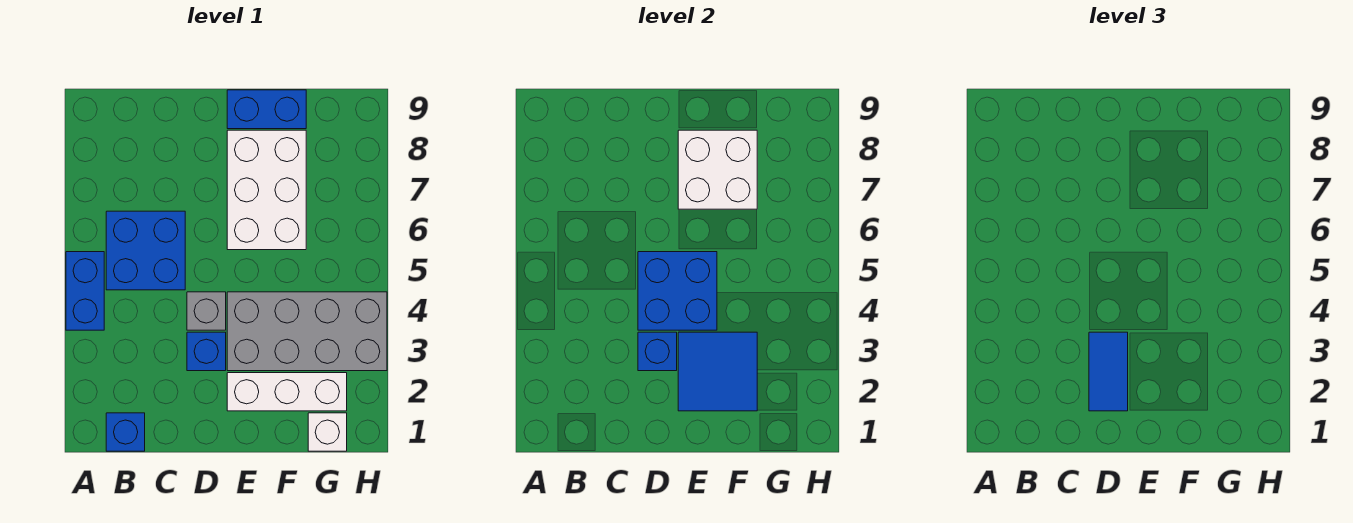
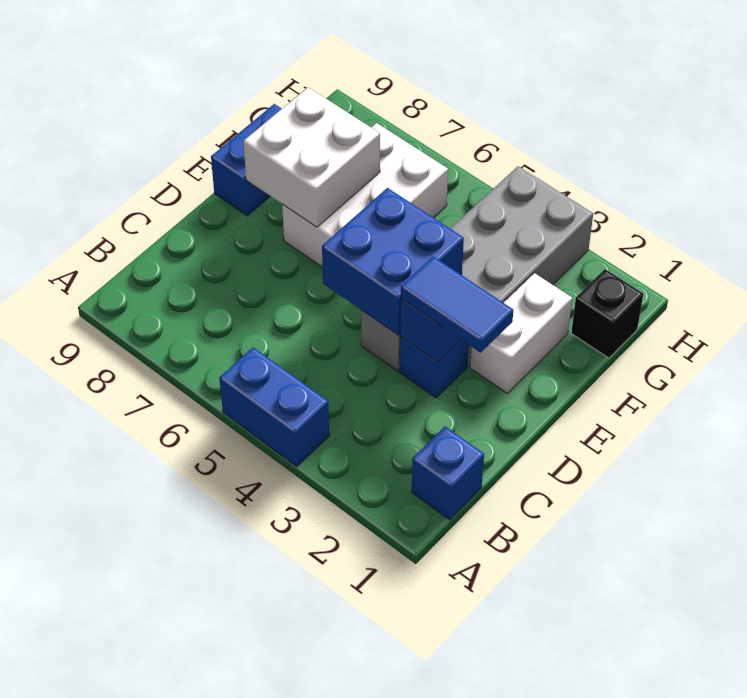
blue 2x2 brick [106,211,185,290] -> none
white 1x3 brick [227,373,347,411] -> white 1x2 brick [470,273,572,393]
blue 2x2 tile [678,332,757,411] -> none
white 2x3 brick [227,130,306,250] -> white 2x3 brick turned to [282,123,448,267]
white 1x1 brick [308,413,347,451] -> black 1x1 brick [571,269,643,358]

